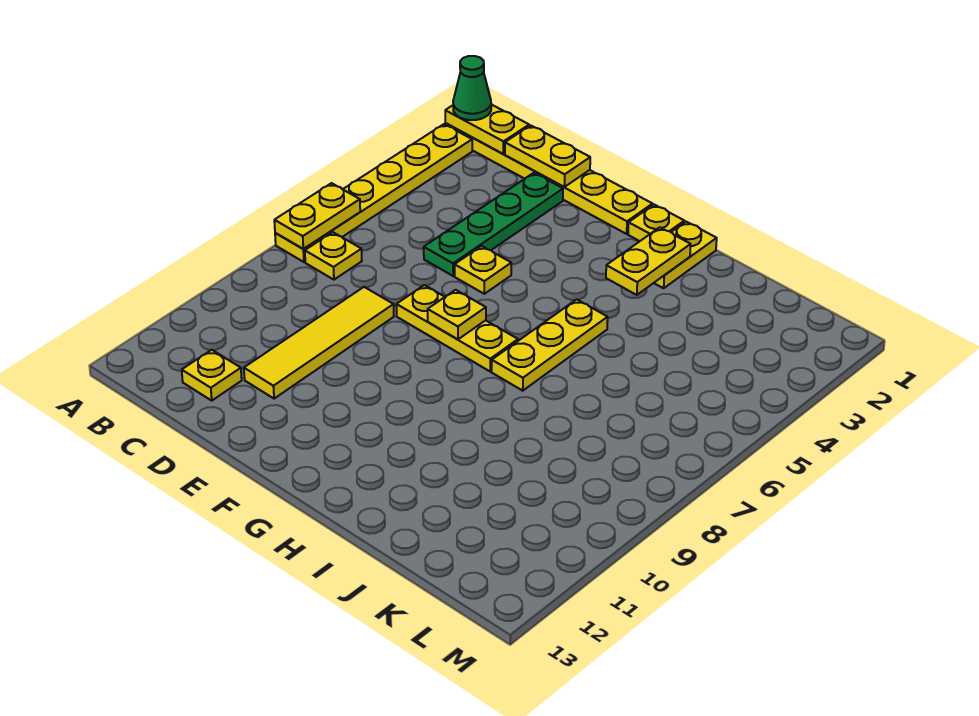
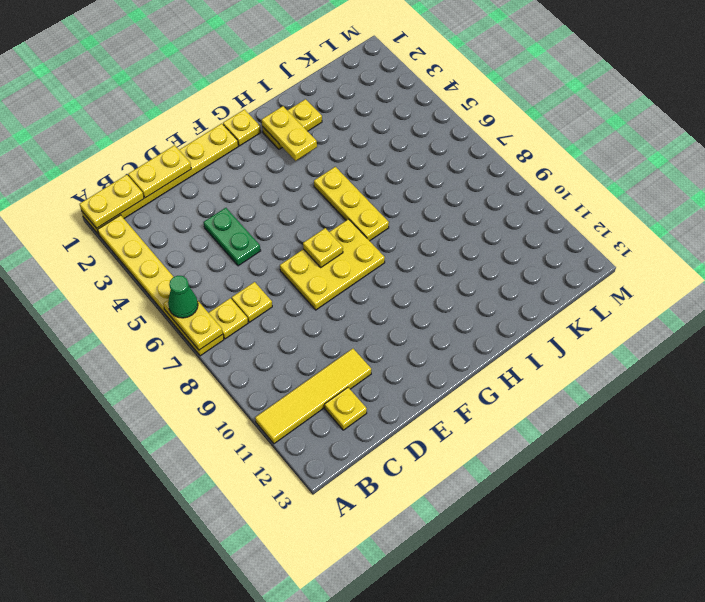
green 1x1 cone [453,56,491,120] -> green 1x1 cone moved to [168,276,198,318]
green 1x4 plate [424,173,563,276] -> green 1x2 plate [203,208,261,266]
yellow 1x4 tile [244,287,394,399] -> yellow 1x4 tile turned to [255,349,371,444]
yellow 1x1 plate [455,246,511,294] -> yellow 1x1 plate moved to [232,282,272,322]
yellow 1x3 plate [396,285,518,371] -> yellow 2x3 plate [280,219,385,310]
yellow 1x2 plate [654,222,717,288] -> yellow 1x2 plate turned to [262,99,322,149]

